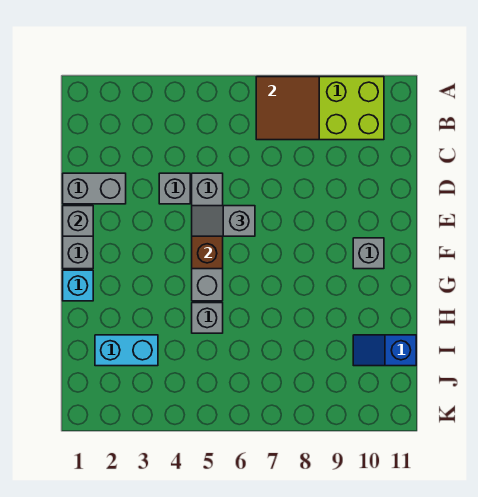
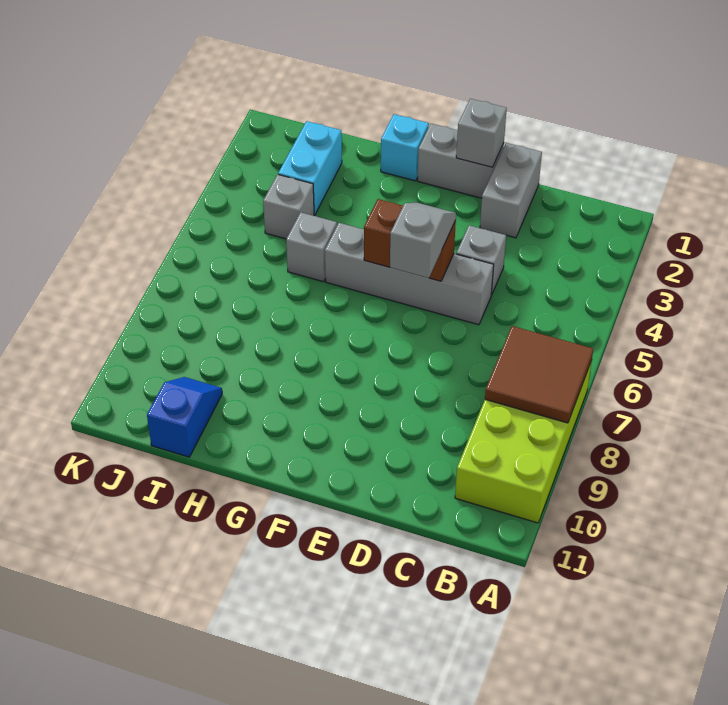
grey 1x1 brick [353,238,384,269] -> grey 1x1 brick moved to [263,174,314,239]

